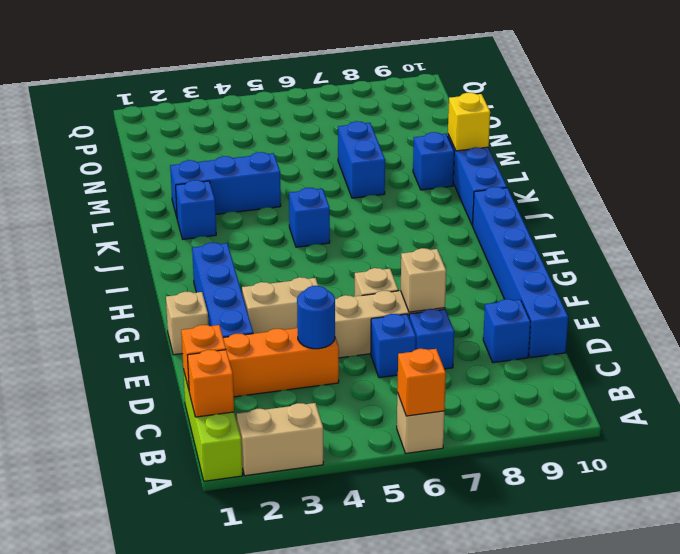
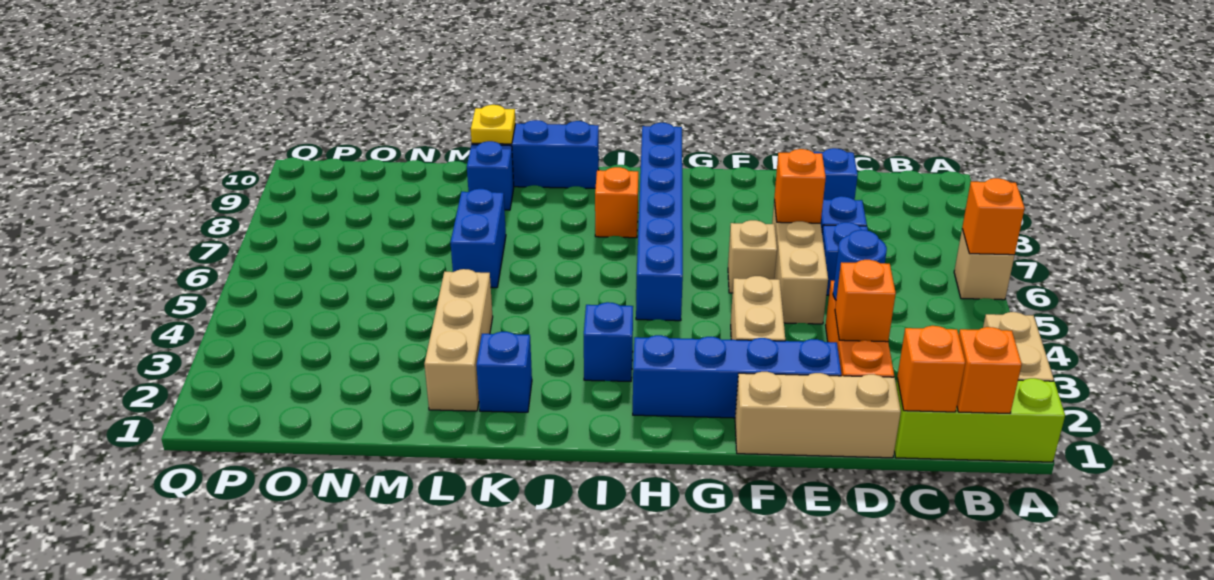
none -> orange 1x1 brick [835,260,896,342]
blue 1x6 brick [472,187,568,358] -> blue 1x6 brick turned to [636,123,683,321]
tan 1x1 brick [401,248,446,312] -> orange 1x1 brick [774,149,826,223]
tan 1x1 brick [166,292,208,355] -> tan 1x3 brick [735,372,901,458]
none -> orange 1x1 brick [595,167,638,238]
blue 1x1 brick [289,188,330,247] -> blue 1x1 brick moved to [584,302,633,381]
blue 1x3 brick [170,152,281,217] -> tan 1x3 brick [424,269,493,411]
blue 1x2 brick [338,121,385,198] -> blue 1x2 brick turned to [450,189,506,288]
yellow 1x1 brick [448,93,490,151] -> yellow 1x1 plate [471,105,516,144]

